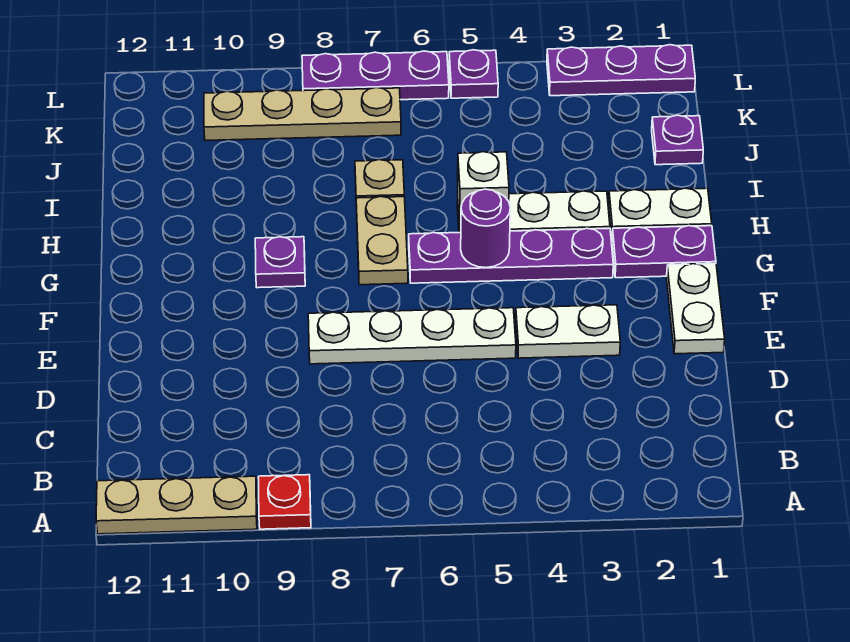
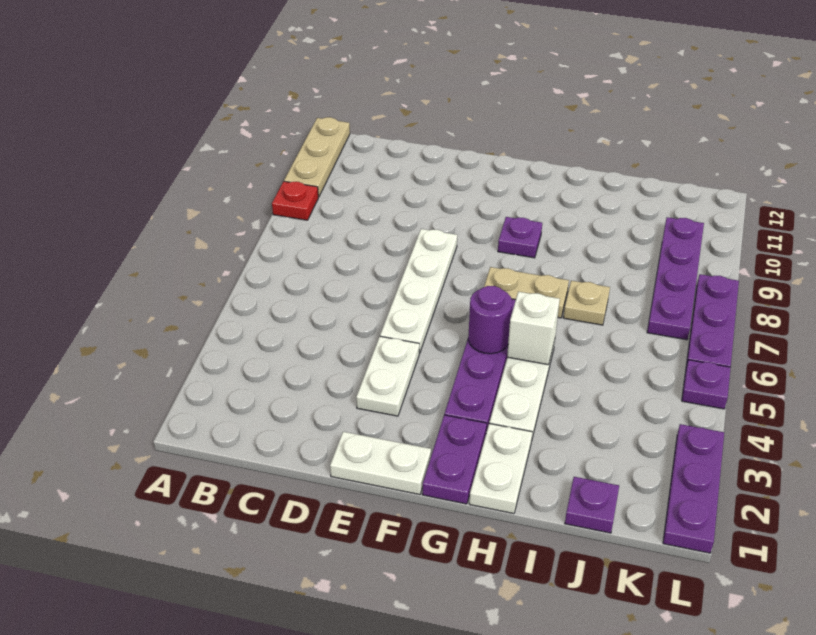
tan 1x4 plate [204,88,401,141] -> purple 1x4 plate [647,217,704,340]

